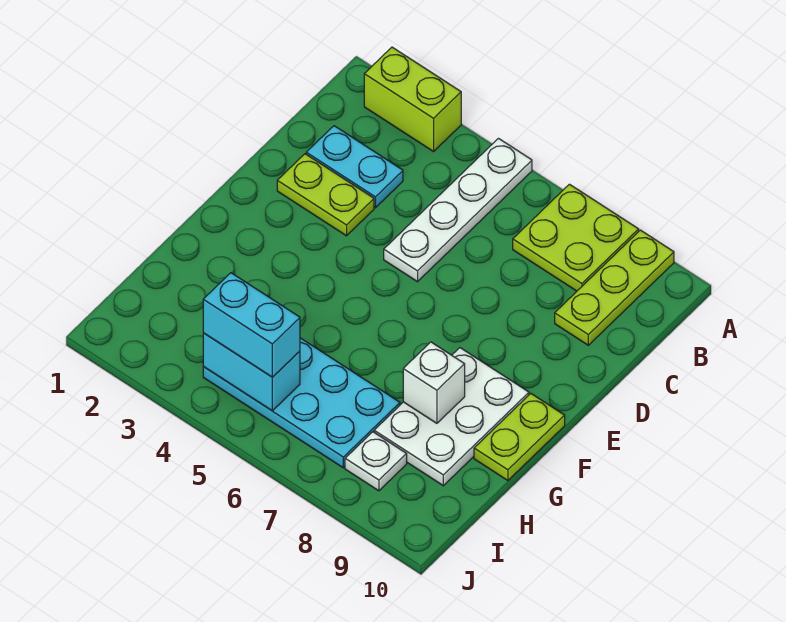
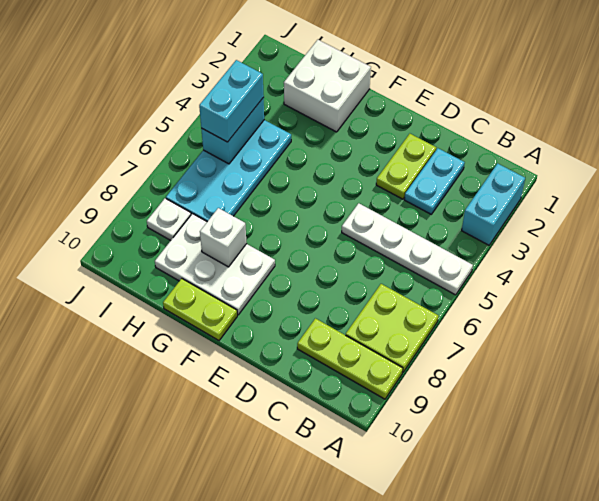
lime 1x2 brick [364,47,461,152] -> cyan 1x2 brick [462,163,525,245]
none -> white 2x2 brick [284,40,371,132]

